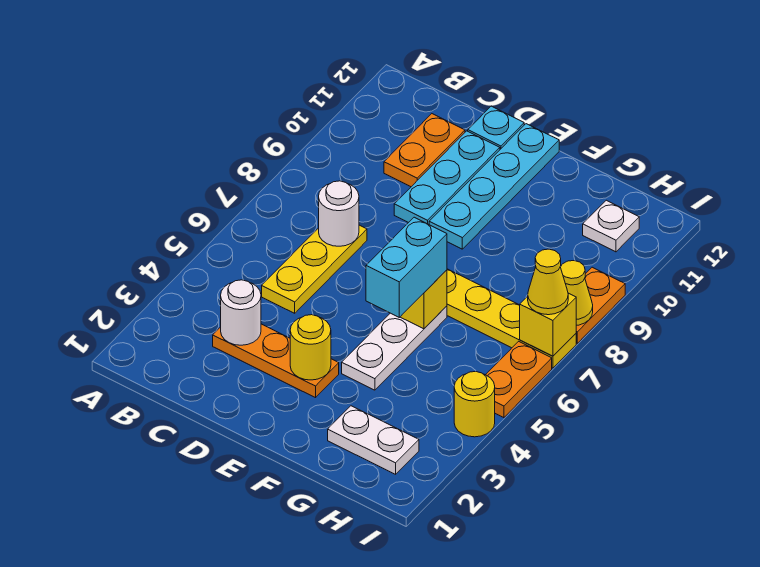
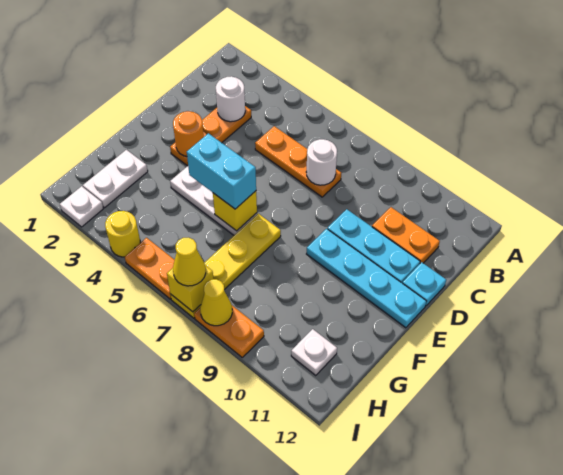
yellow 1x3 plate [262,225,367,313] -> orange 1x3 plate [255,126,341,197]
yellow 1x1 round brick [290,315,331,380] -> orange 1x1 round brick [173,111,204,156]
none -> white 1x1 plate [60,186,103,227]

